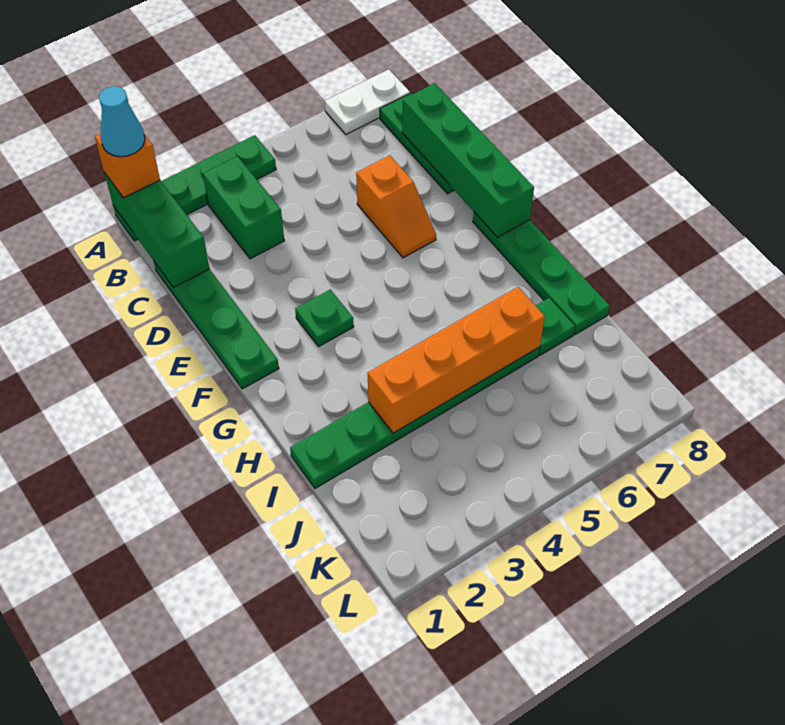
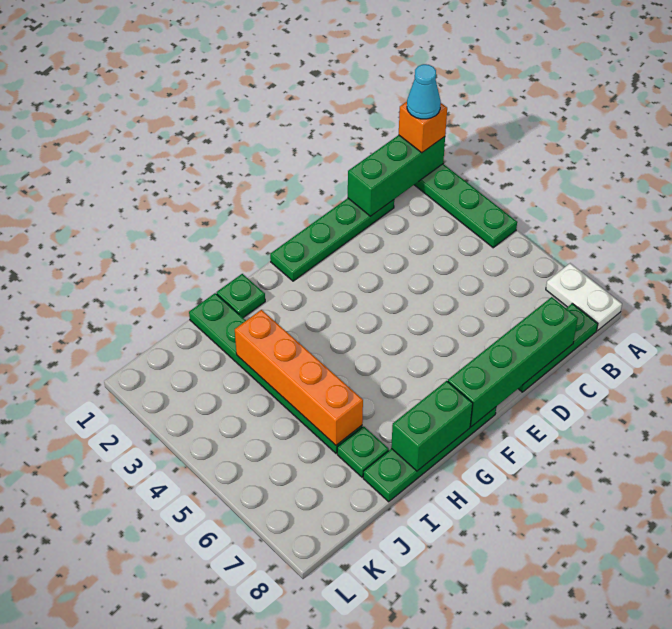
green 1x2 brick [203,156,284,259] -> green 1x2 brick moved to [391,381,473,471]
orange 1x2 slope [356,155,436,258] -> none
green 1x1 plate [295,289,354,347] -> green 1x1 plate moved to [217,274,265,318]

